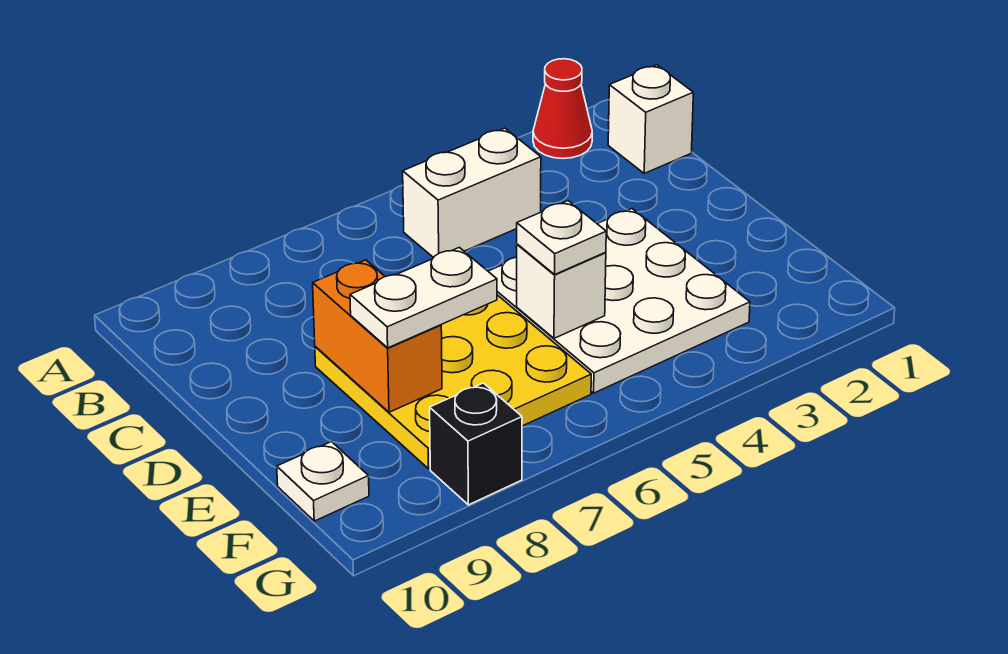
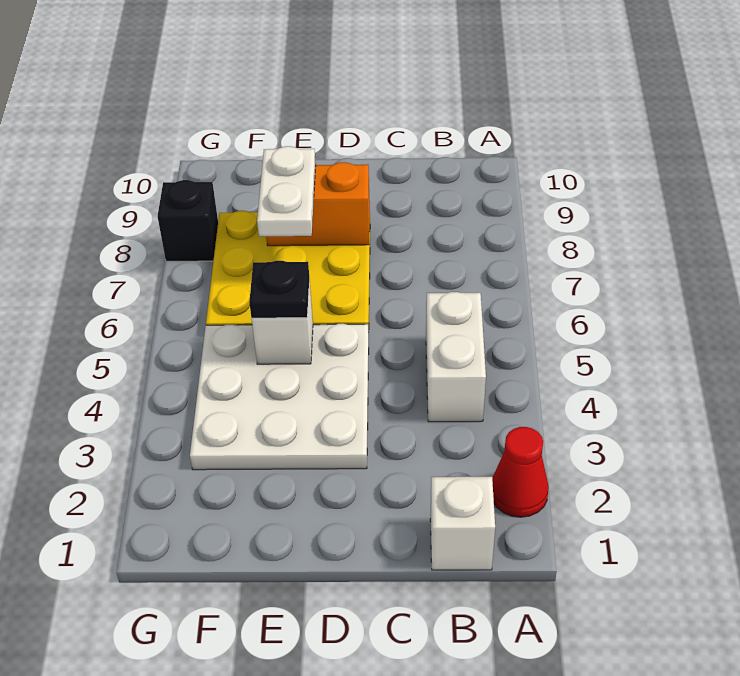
white 1x1 plate [517,201,606,274] -> black 1x1 plate [249,261,309,318]
white 1x1 plate [277,441,369,521] -> none

